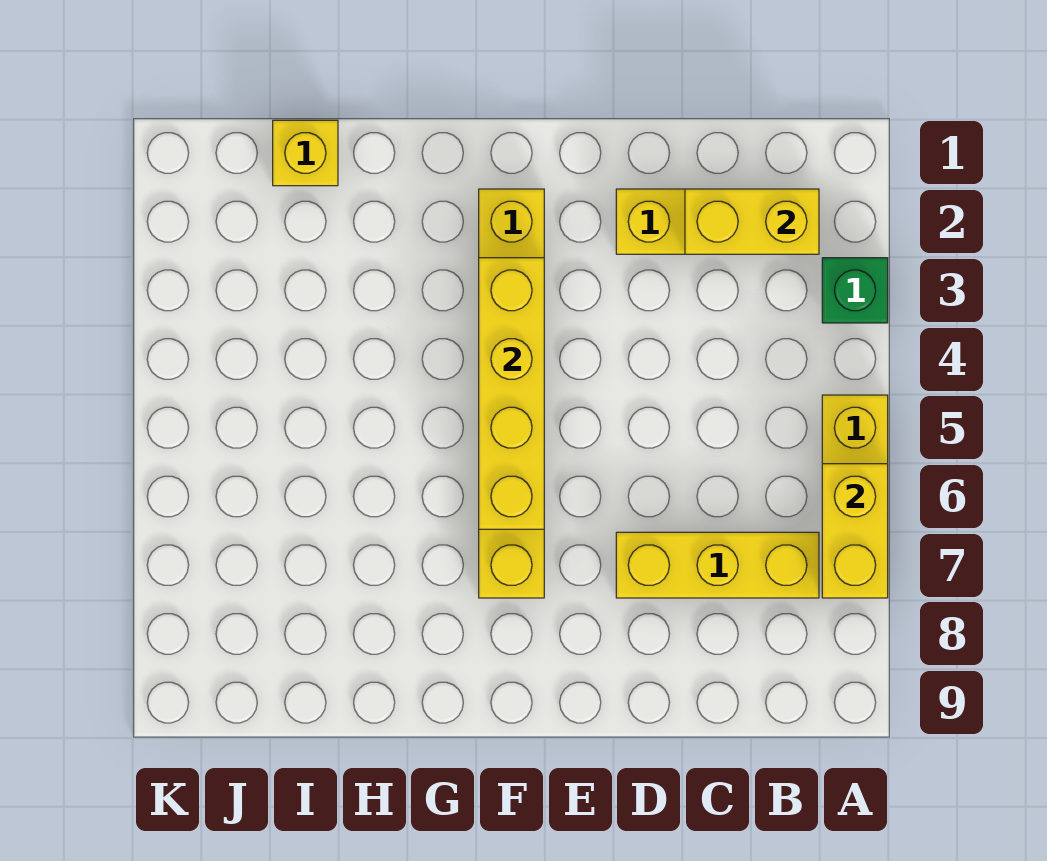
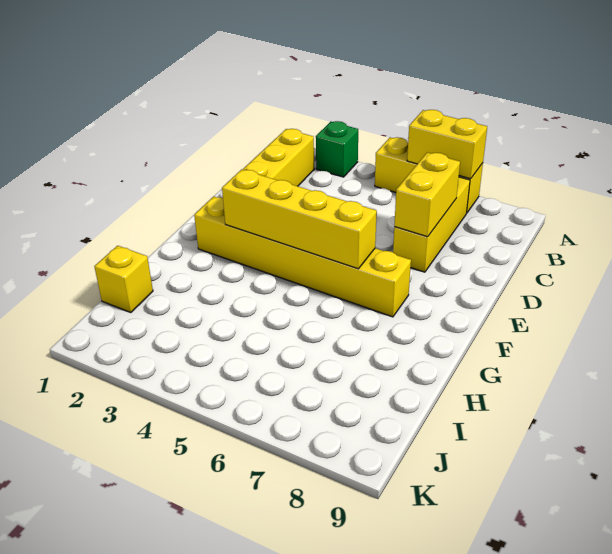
yellow 1x2 brick [685,189,819,254] -> yellow 1x2 brick moved to [394,152,460,237]

